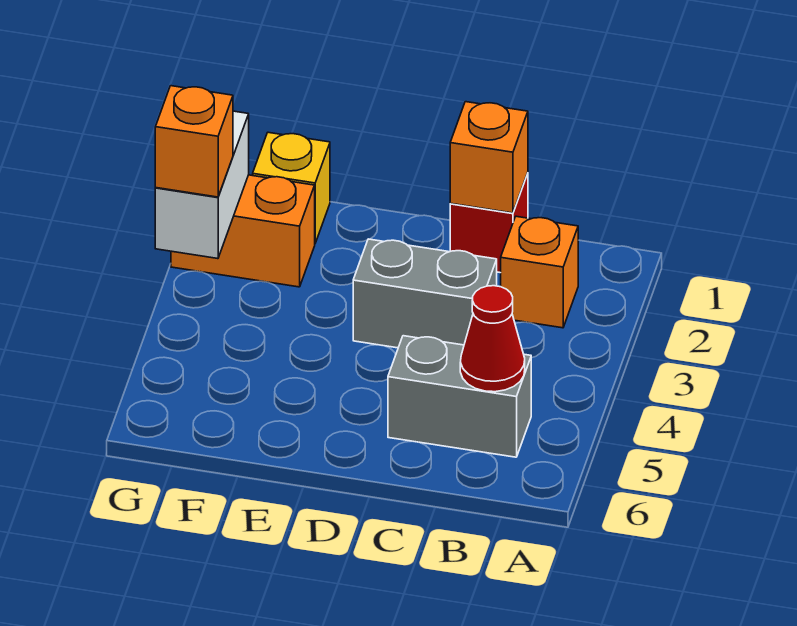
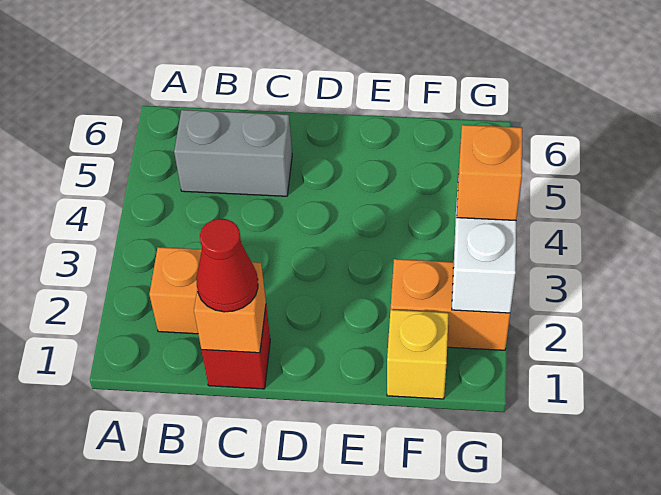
red 1x1 cone [460,286,525,392] -> red 1x1 cone moved to [196,219,258,312]
grey 1x2 brick [353,239,497,348] -> none

